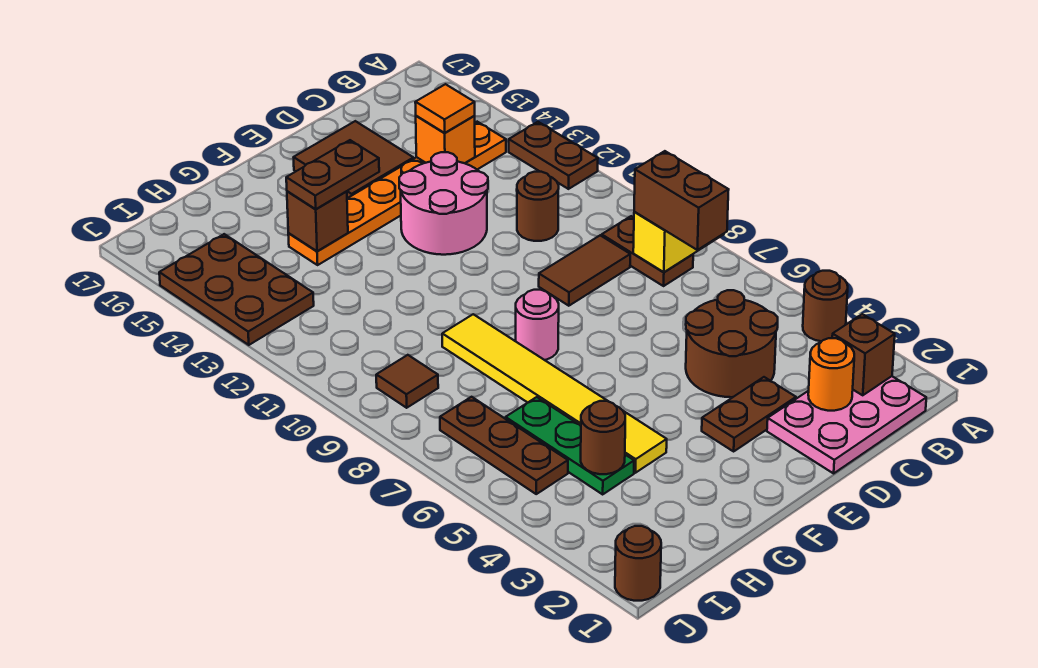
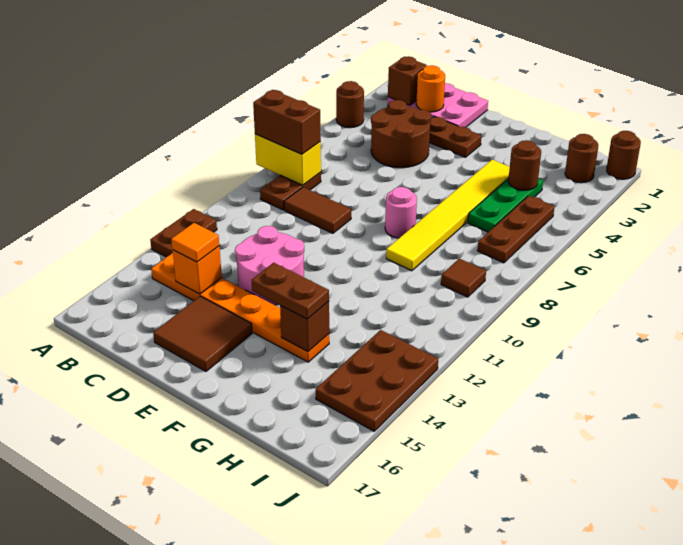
brown 1x2 brick [634,151,729,250] -> brown 1x2 brick turned to [253,90,321,154]
brown 1x1 round brick [517,172,559,241] -> brown 1x1 round brick moved to [565,134,598,183]

